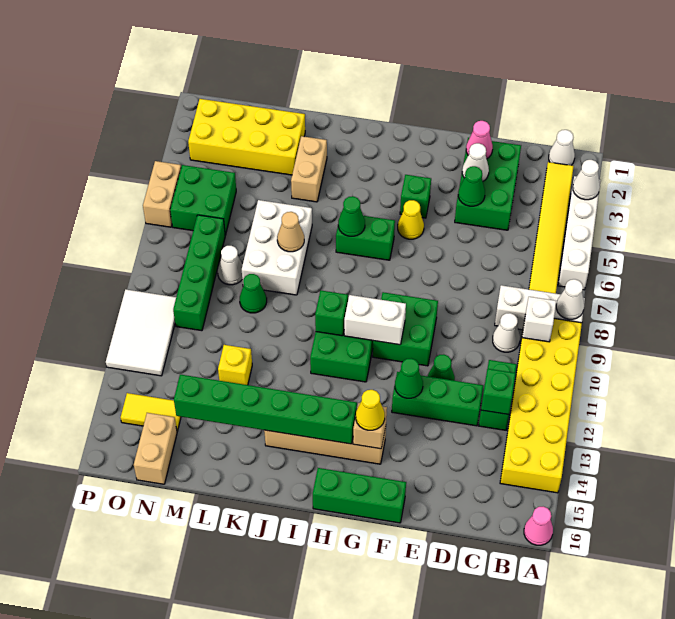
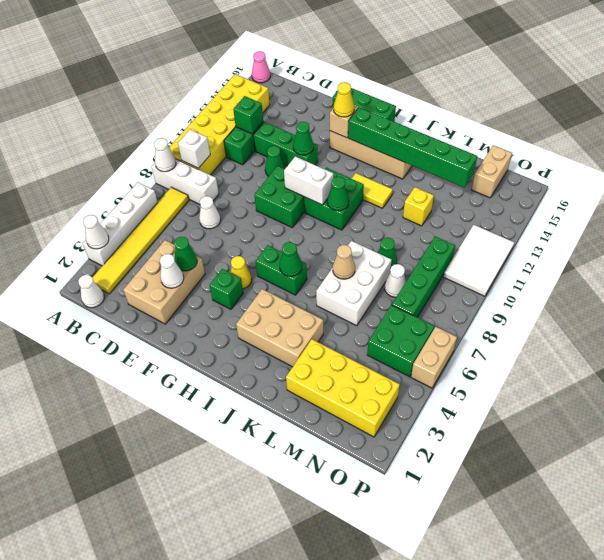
white 1x1 cone [493,313,520,352] -> white 1x1 cone moved to [199,196,221,229]
green 2x3 brick [455,138,521,230] -> tan 2x3 brick [123,240,205,324]
pink 1x1 cone [466,121,493,159] -> none
green 1x1 brick [315,290,348,336] -> green 1x1 cone [327,177,349,211]
tan 1x2 brick [291,136,327,202] -> tan 2x3 brick [236,289,323,367]
yellow 1x2 tile [121,393,181,431] -> yellow 1x2 tile moved to [351,173,393,208]

